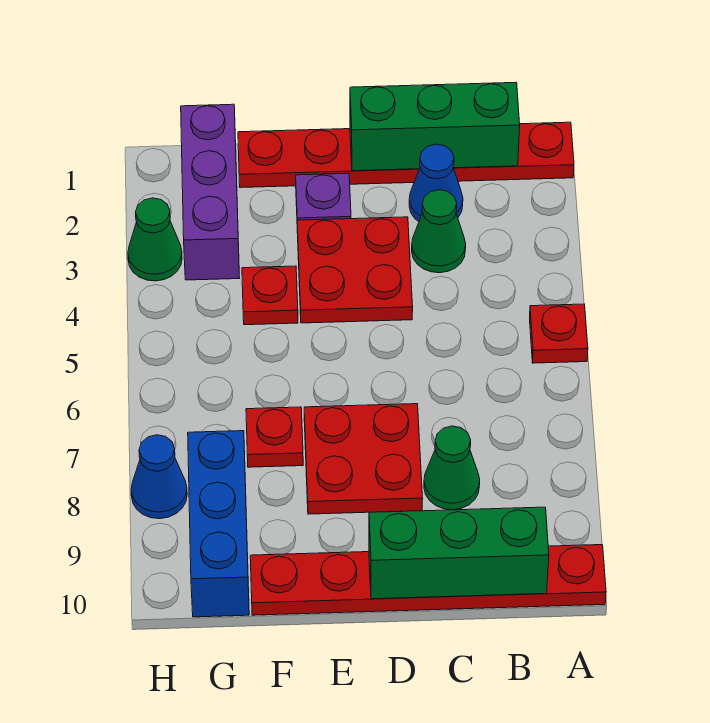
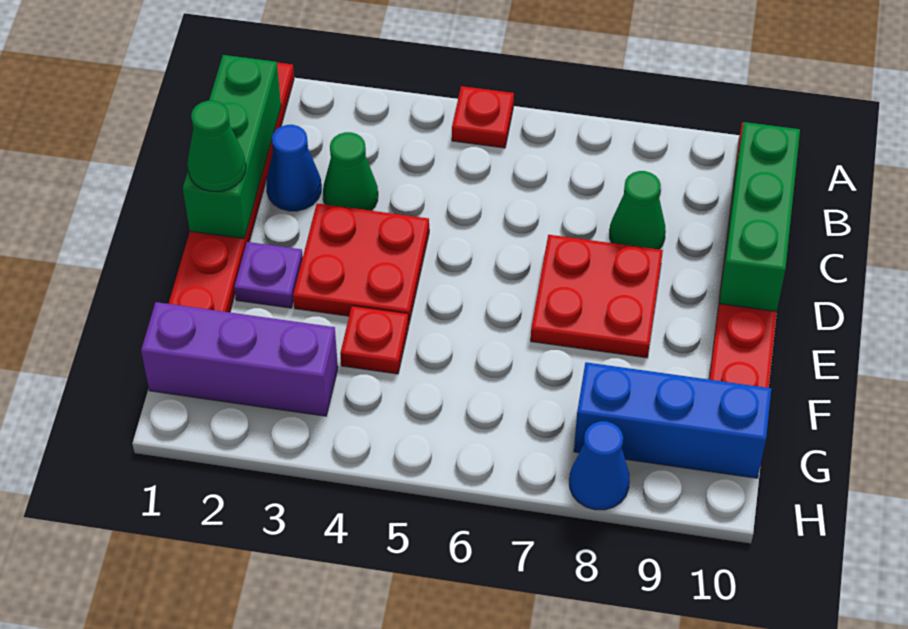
red 1x1 plate [246,407,303,467] -> none
green 1x1 cone [128,198,182,281] -> green 1x1 cone moved to [188,101,246,191]

